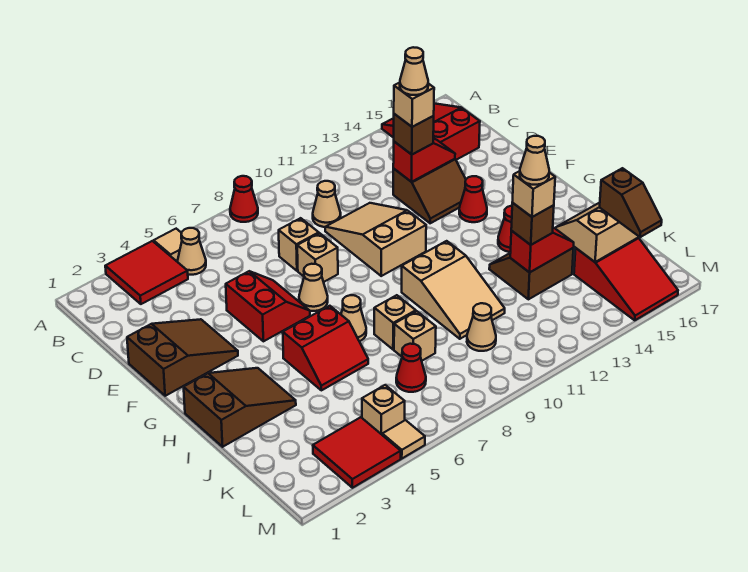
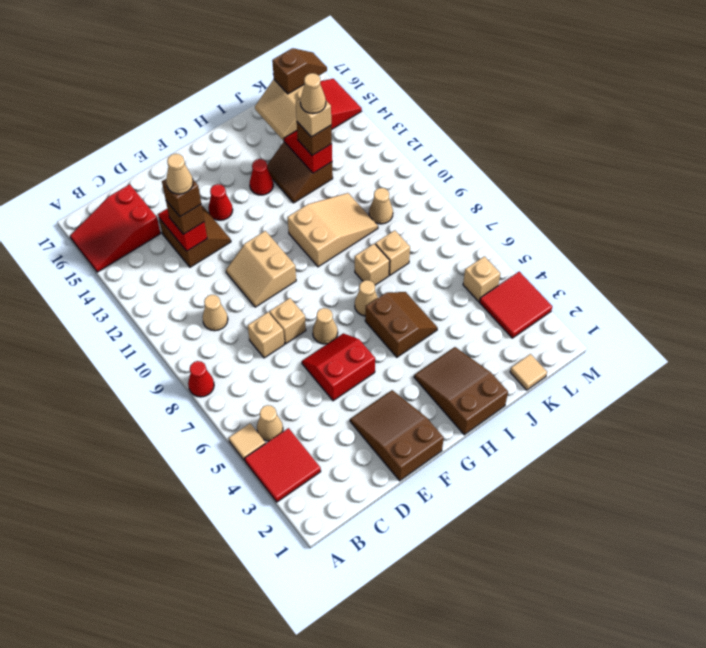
tan 2x3 slope [325,203,426,276] -> tan 2x2 slope [226,231,296,307]
tan 1x1 brick [394,83,434,127] -> brown 1x1 brick [162,179,201,217]
red 2x2 slope [283,306,368,390] -> brown 2x2 slope [365,292,437,357]
red 1x1 cone [396,344,426,392] -> none
tan 1x1 tile [382,420,425,458] -> tan 1x1 tile moved to [510,354,547,390]

